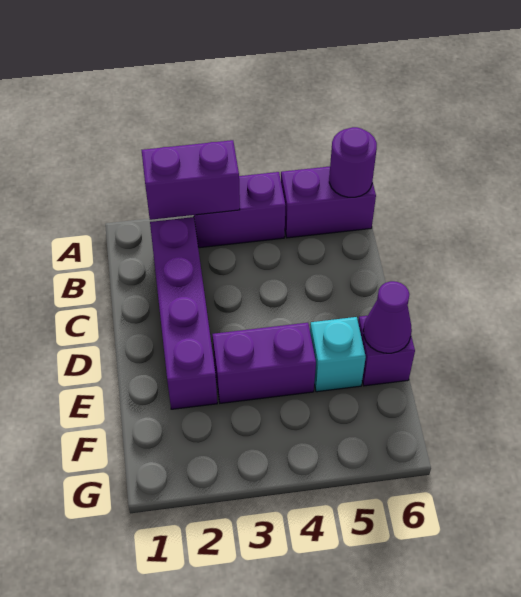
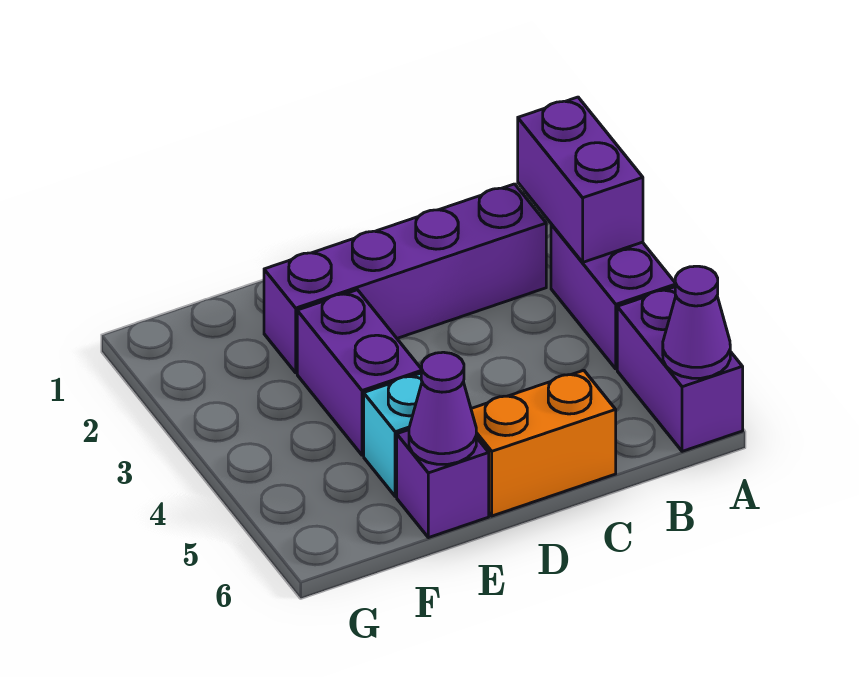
purple 1x1 round brick [329,127,377,197] -> purple 1x1 cone [663,266,730,378]
none -> orange 1x2 brick [471,370,616,516]

